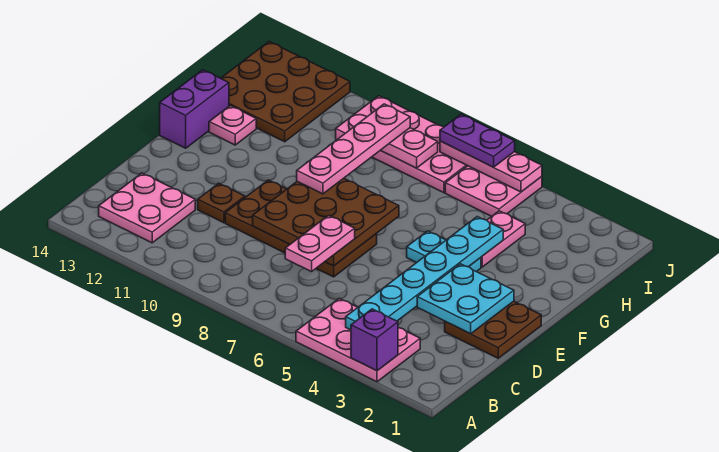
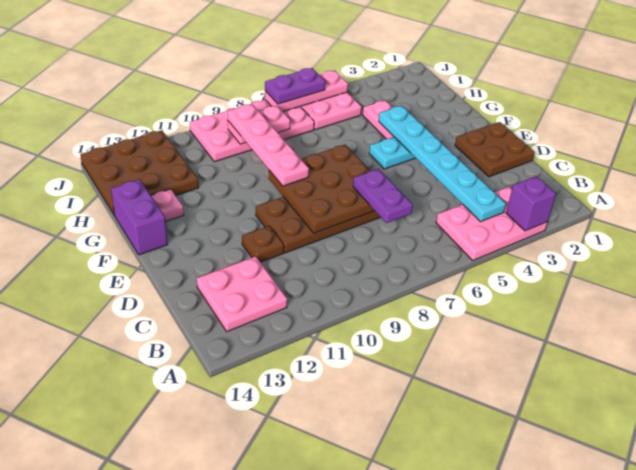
pink 1x2 plate [285,215,355,272] -> purple 1x2 plate [353,169,413,223]
cyan 2x2 plate [417,264,514,334] -> none

